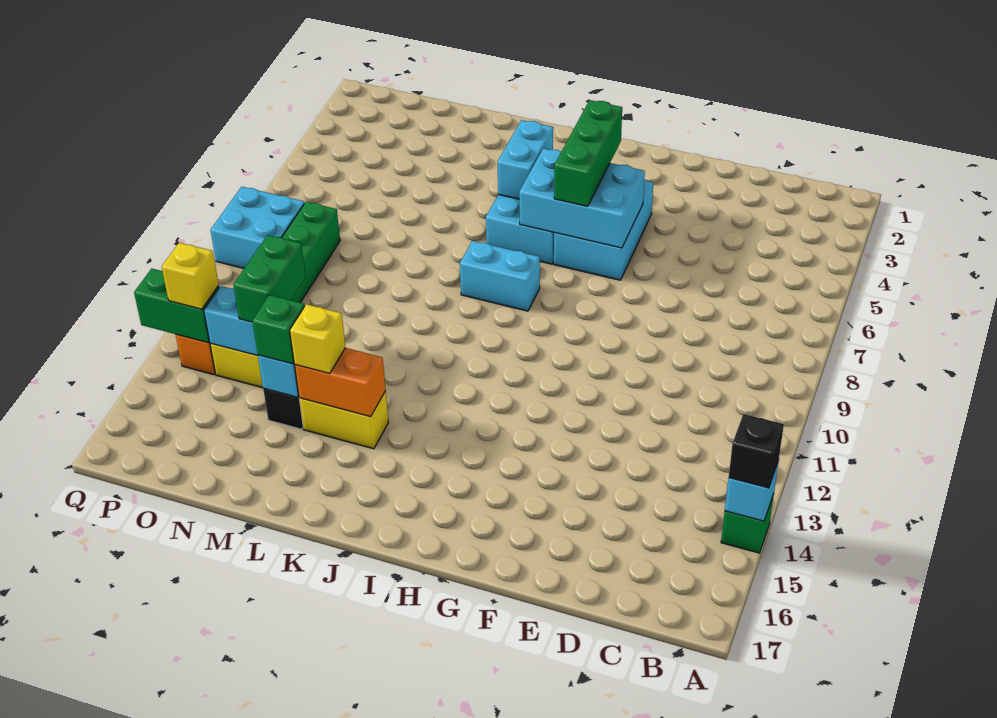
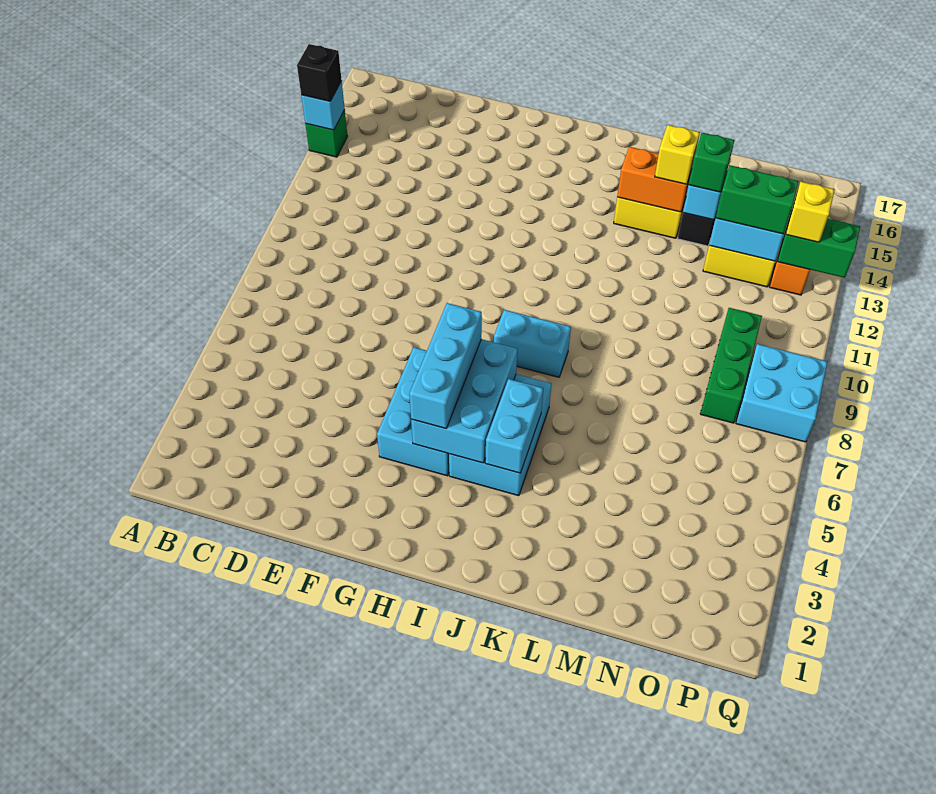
cyan 2x3 brick [519,148,645,248] -> cyan 2x3 brick turned to [411,339,517,463]
green 1x3 brick [554,100,622,206] -> cyan 1x3 brick [409,303,482,428]
green 1x2 brick [234,235,306,322] -> green 1x2 brick turned to [716,165,799,234]

